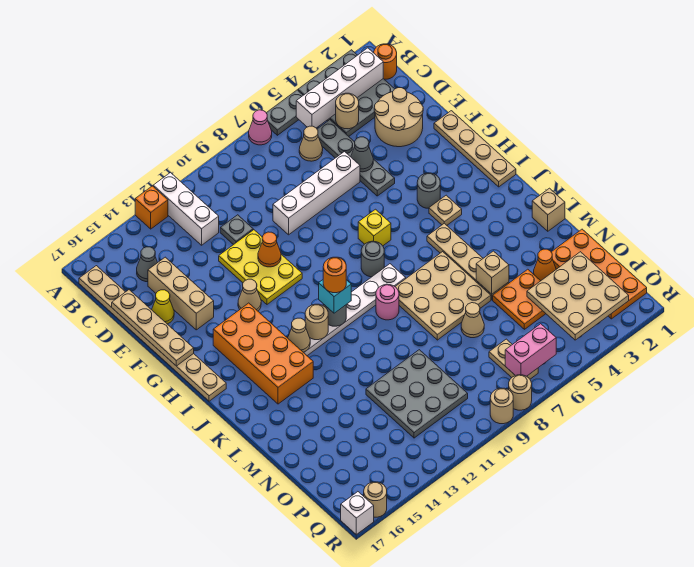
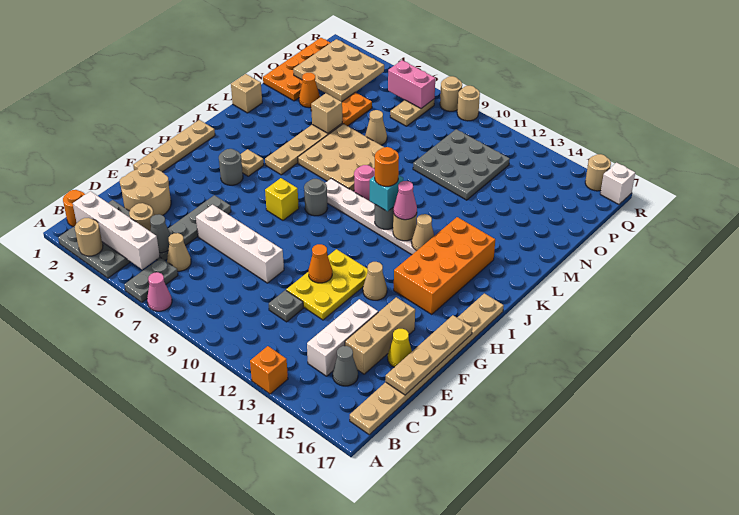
none -> tan 1x1 round brick [75,218,103,256]
grey 1x2 plate [267,90,303,135] -> grey 1x2 plate turned to [124,258,178,302]
white 1x3 brick [153,173,219,245] -> white 1x3 brick moved to [307,299,378,376]
grey 1x1 cone [351,137,373,172] -> grey 1x1 cone moved to [150,214,171,253]
none -> pink 1x1 cone [393,181,417,220]

